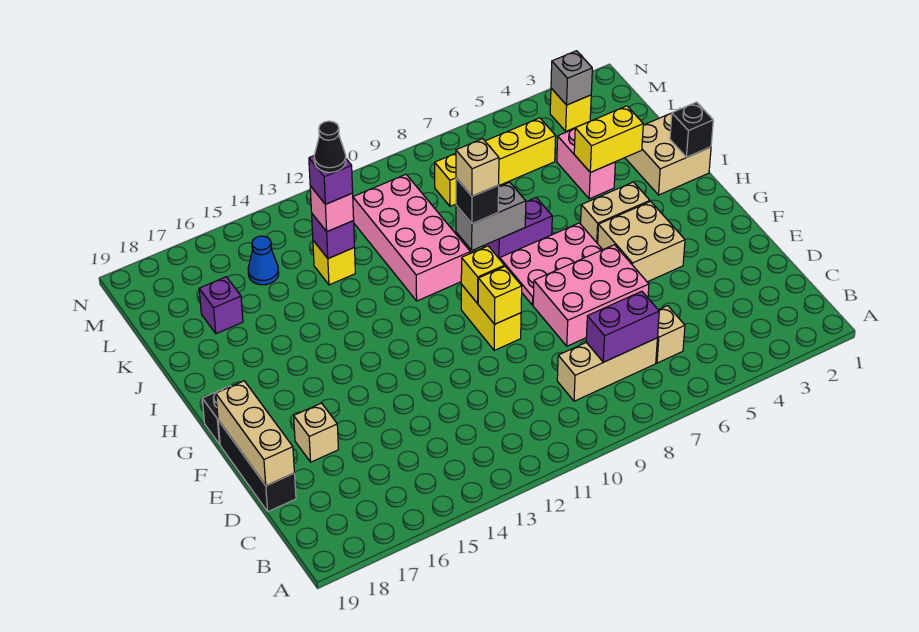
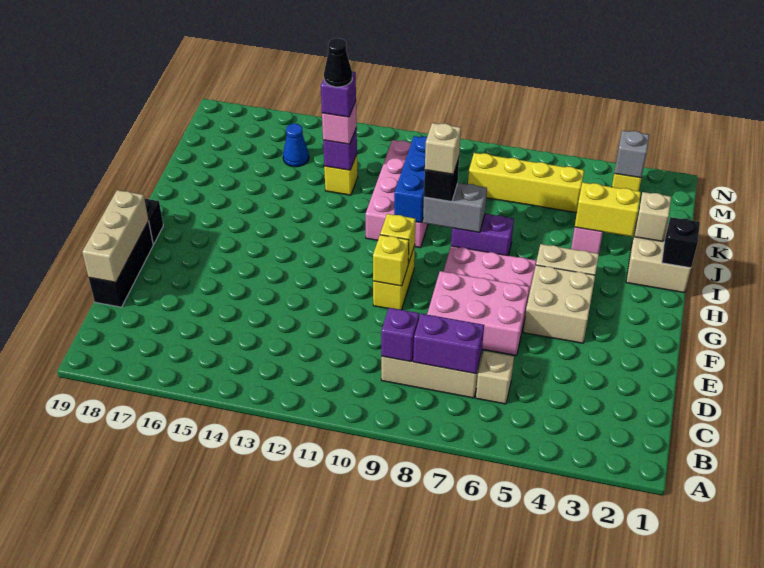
tan 1x1 brick [294,403,338,462] -> tan 1x1 brick moved to [634,192,671,242]
none -> blue 1x3 brick [394,136,427,223]
purple 1x1 brick [199,277,243,334] -> purple 1x1 brick moved to [381,308,419,362]

